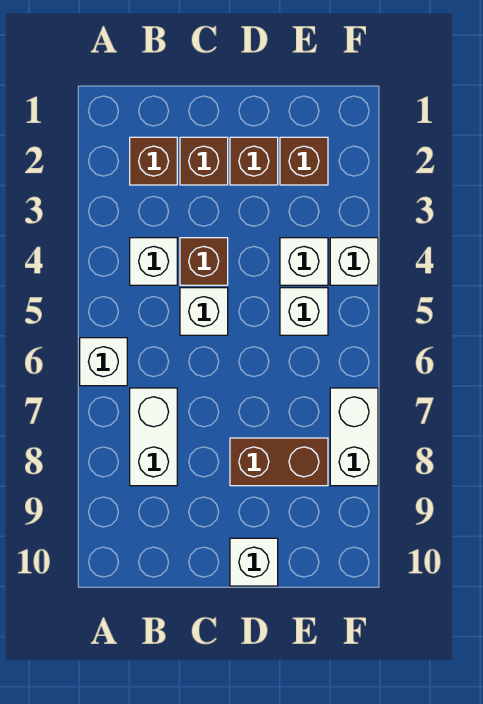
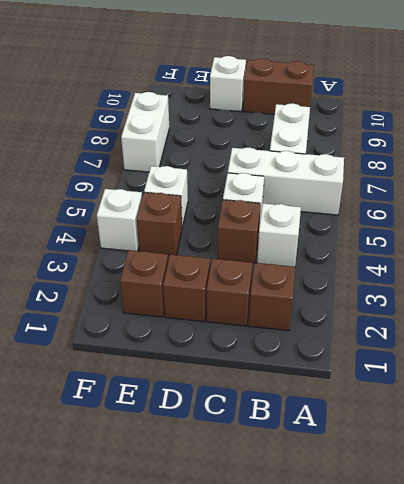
white 1x1 brick [80,338,127,386] -> white 1x3 brick [228,147,344,215]
brown 1x2 brick [230,438,328,486] -> brown 1x2 brick moved to [243,59,314,114]
white 1x1 brick [280,238,328,285] -> brown 1x1 brick [137,192,182,255]

